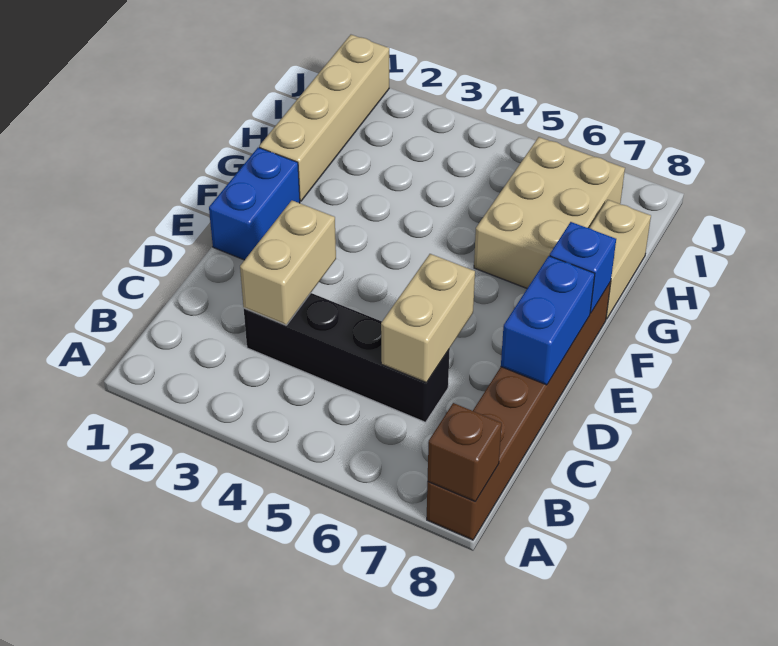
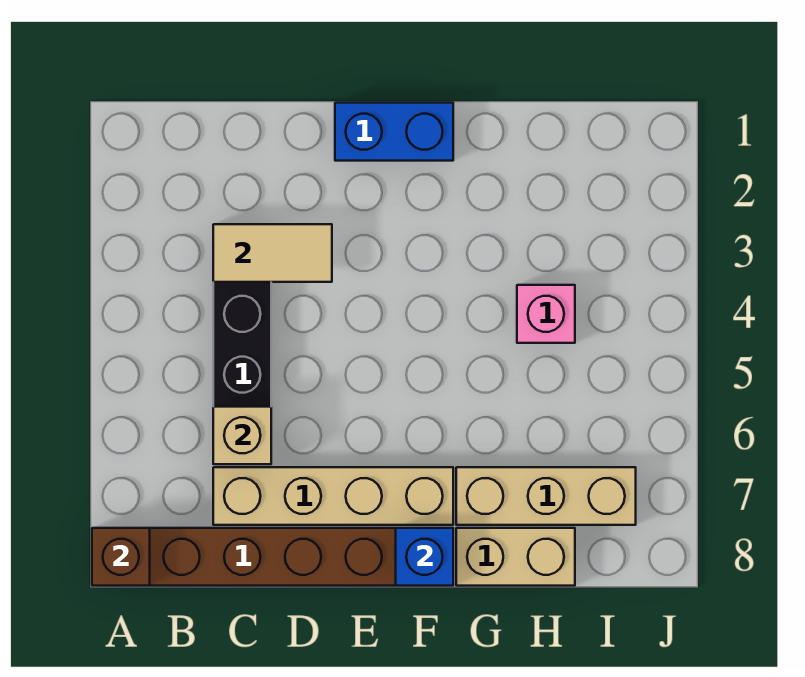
tan 1x2 brick [240,201,336,325] -> tan 1x2 tile [213,224,332,282]
tan 1x2 brick [381,254,475,383] -> tan 1x1 brick [213,407,271,464]
blue 1x2 brick [501,256,595,385] -> none
tan 1x4 brick [259,35,389,201] -> tan 1x4 brick moved to [213,467,453,525]
tan 2x3 brick [474,137,625,288] -> tan 1x3 brick [456,467,636,525]
none -> pink 1x1 brick [517,285,575,343]

